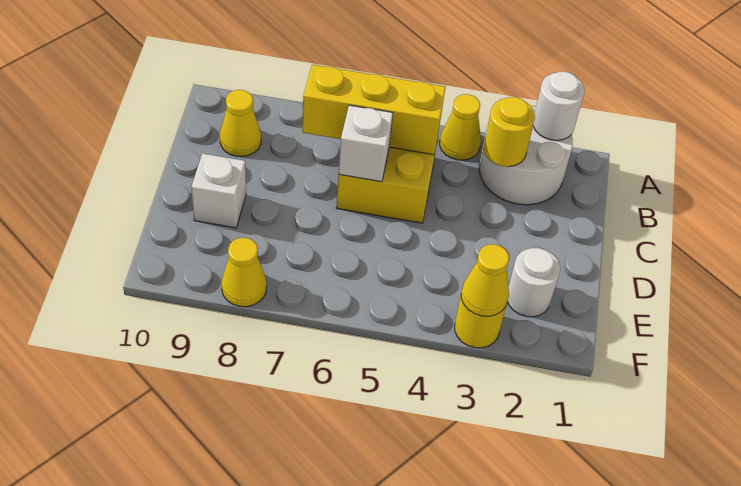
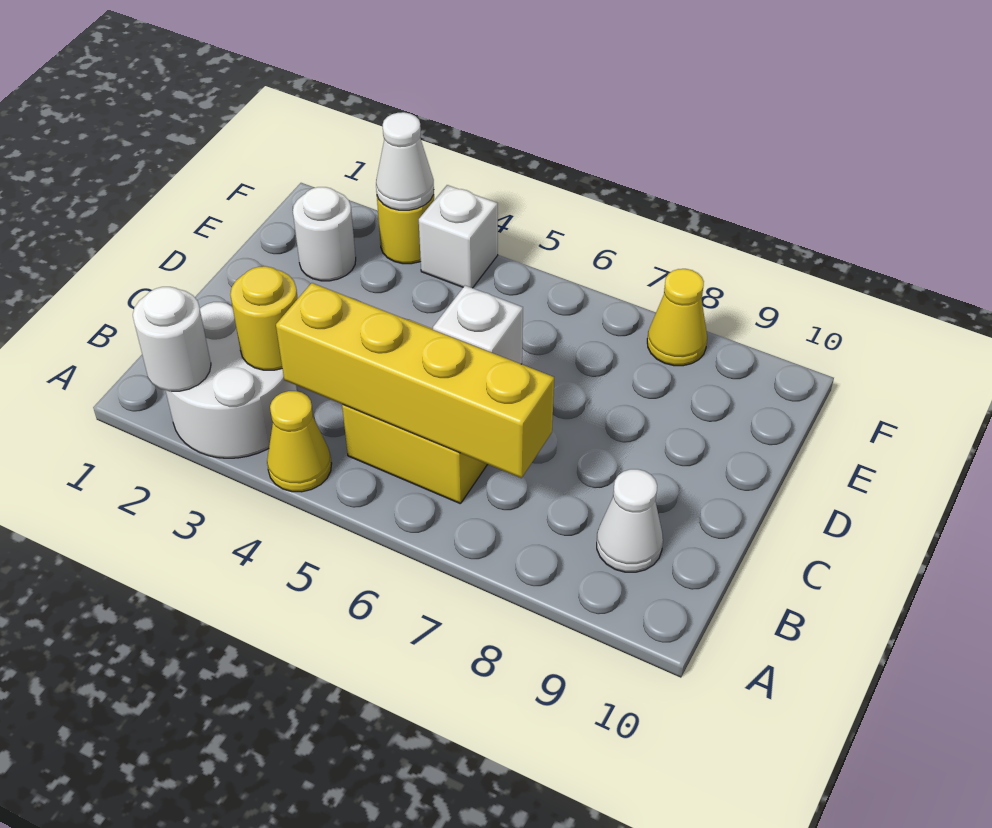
yellow 1x3 brick [302,64,445,155] -> yellow 1x4 brick [276,283,554,478]
yellow 1x1 cone [220,90,261,157] -> white 1x1 cone [597,469,663,572]
white 1x1 brick [191,153,246,228] -> white 1x1 brick moved to [419,185,498,288]
yellow 1x1 cone [461,244,509,316] -> white 1x1 cone [376,112,434,210]

